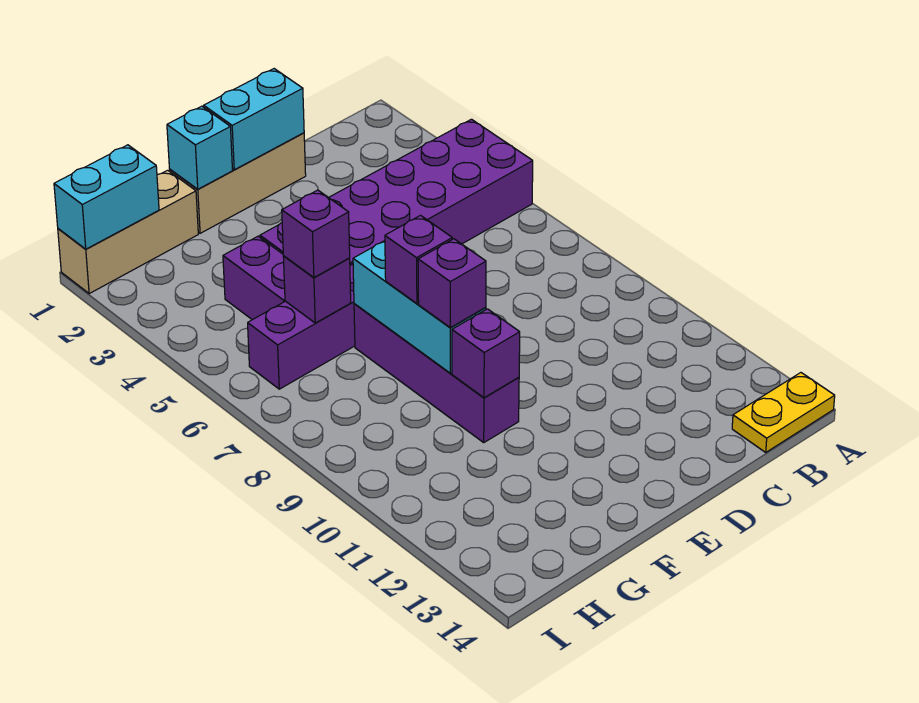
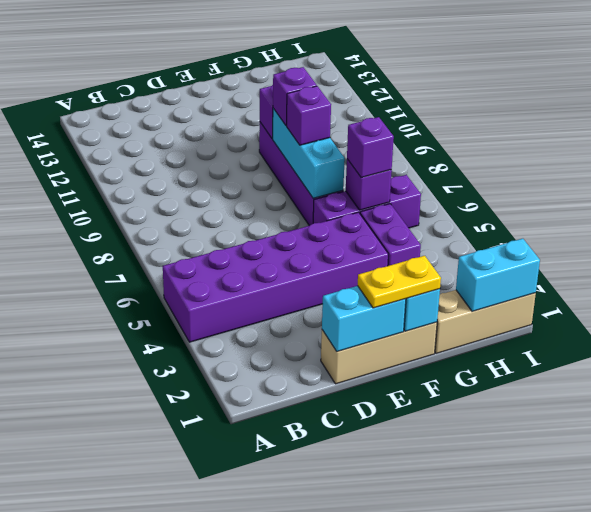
yellow 1x2 plate [732,373,835,452] -> yellow 1x2 plate moved to [358,256,441,308]

